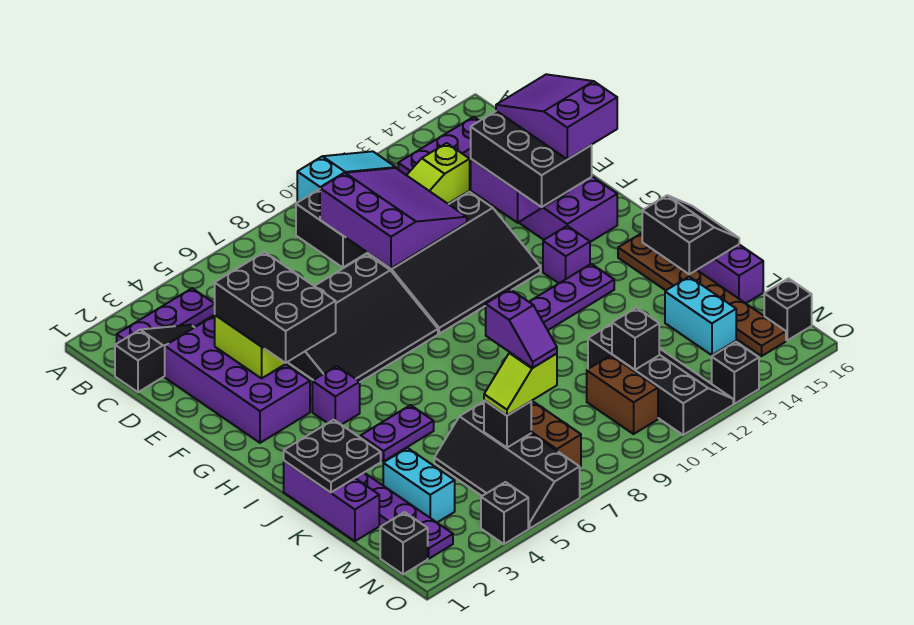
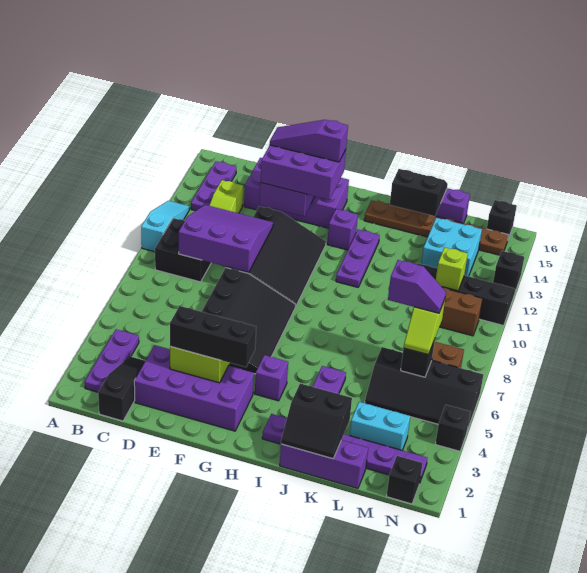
black 2x3 brick [215,252,336,363] -> black 1x3 brick [170,306,256,367]
black 2x3 brick [471,111,592,207] -> purple 2x3 brick [261,145,346,200]
purple 2x3 slope [496,74,617,159] -> purple 1x3 slope [270,120,348,162]
black 2x2 plate [284,420,381,493] -> black 2x2 slope [281,383,352,459]
cyan 1x2 brick [665,277,736,355] -> cyan 2x2 brick [421,218,482,276]
black 1x1 brick [612,308,659,370] -> lime 1x1 brick [436,247,468,291]

